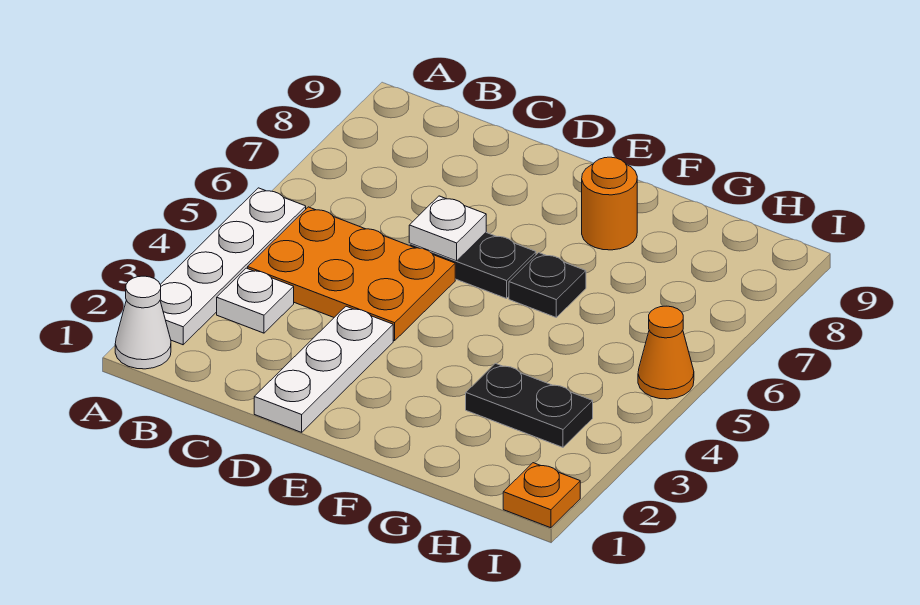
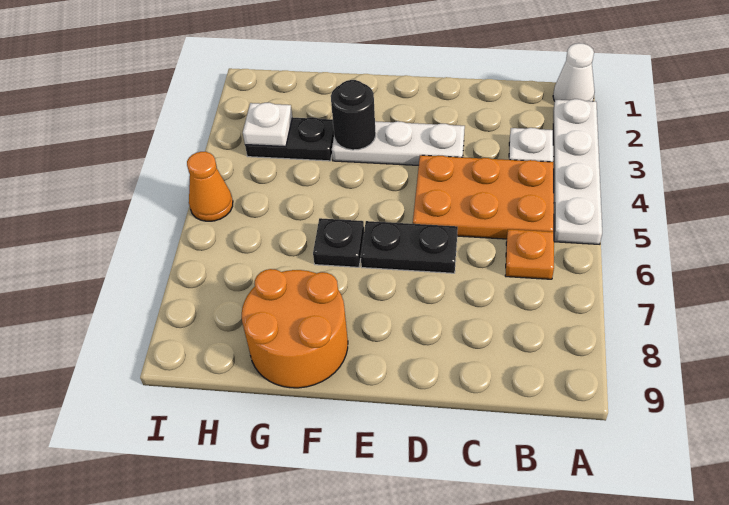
white 1x3 plate [254,306,393,432] -> white 1x3 plate turned to [332,121,465,165]
white 1x1 plate [409,196,486,261] -> white 1x1 plate moved to [243,103,292,147]
none -> black 1x1 round brick [331,80,376,150]
orange 1x1 round brick [582,157,637,250] -> orange 2x2 round brick [242,269,348,388]
orange 1x1 plate [503,463,580,528] -> orange 1x1 plate moved to [505,229,554,279]

